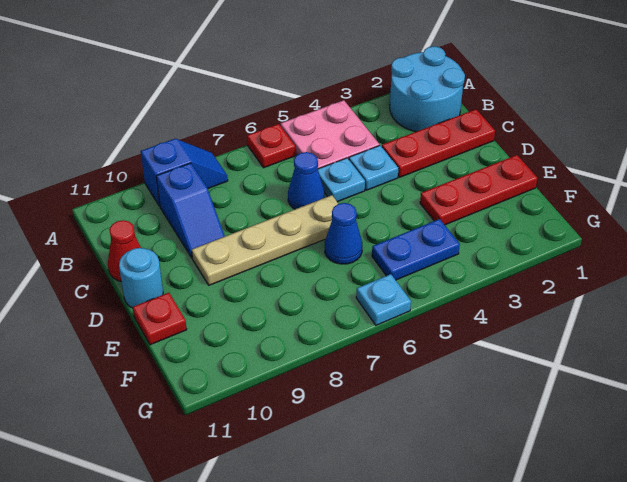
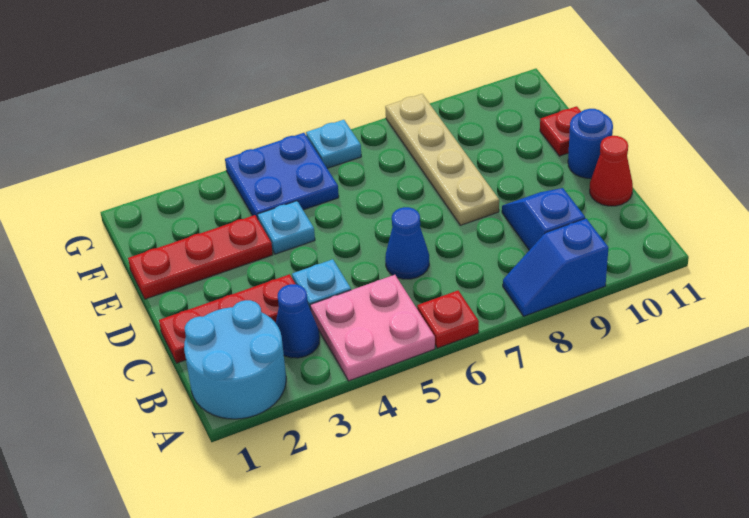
cyan 1x1 plate [318,158,365,202] -> cyan 1x1 plate moved to [257,201,315,254]
tan 1x4 plate [192,195,338,285] -> tan 1x4 plate turned to [385,94,499,225]
cyan 1x1 round brick [119,248,163,308] -> blue 1x1 round brick [568,109,613,178]
blue 1x1 cone [325,203,362,264] -> blue 1x1 cone moved to [276,284,320,358]
blue 1x2 plate [372,219,460,280] -> blue 2x2 plate [225,133,339,218]

